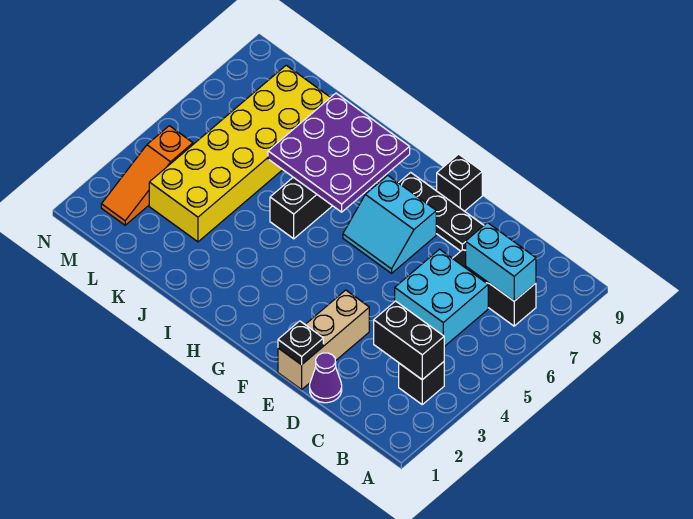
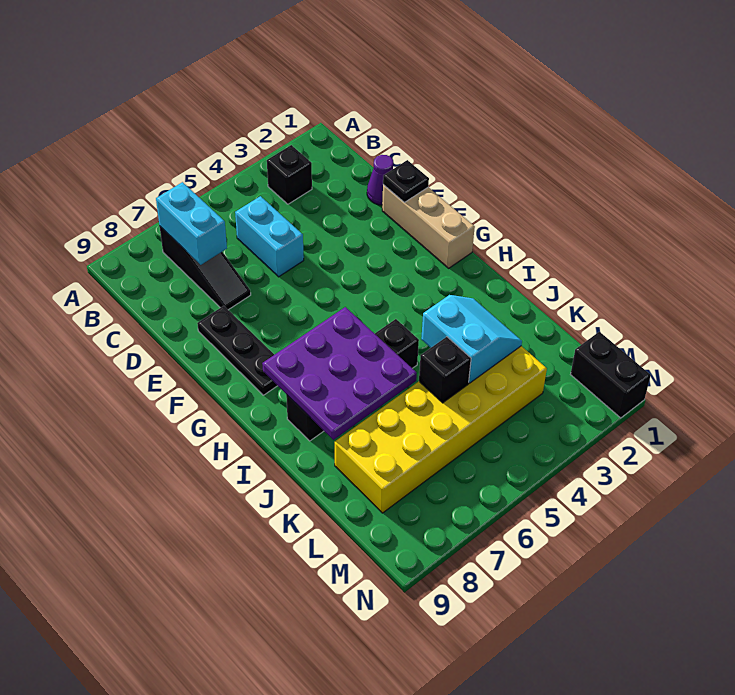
black 1x2 brick [374,301,444,380] -> black 1x2 brick moved to [571,332,651,418]
cyan 2x2 brick [395,249,488,347] -> cyan 1x2 brick [235,196,304,277]
tan 1x3 brick [278,290,369,390] -> tan 1x3 brick turned to [382,185,475,268]
cyan 2x2 slope [343,175,436,273] -> cyan 2x2 slope moved to [421,295,522,383]
black 1x1 brick [437,154,482,211] -> black 1x1 brick moved to [419,337,471,403]
orange 1x3 slope [101,126,193,225] -> none

